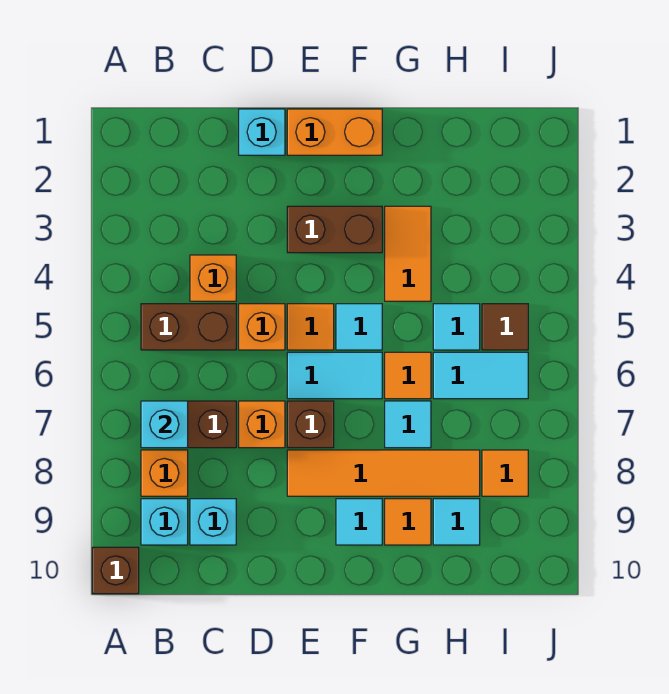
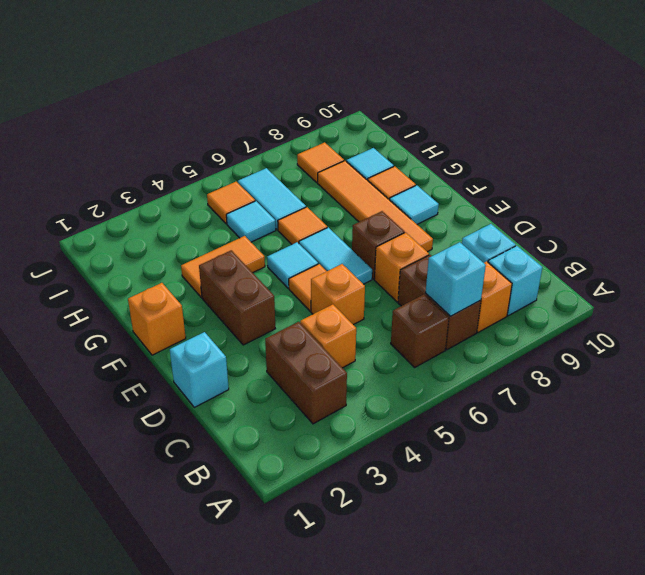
brown 1x1 brick [92,547,139,594] -> brown 1x1 brick moved to [391,295,449,367]
brown 1x2 brick [141,304,236,350] -> brown 1x2 brick moved to [265,322,347,424]
orange 1x2 brick [287,109,382,155] -> orange 1x1 brick [128,283,186,355]
cyan 1x1 tile [385,401,431,448] -> none
brown 1x1 tile [482,304,528,350] -> orange 1x1 tile [207,182,255,224]

